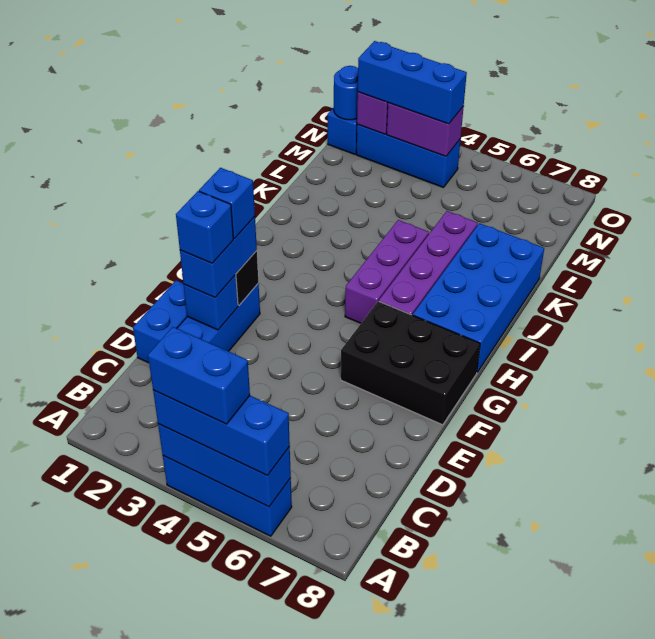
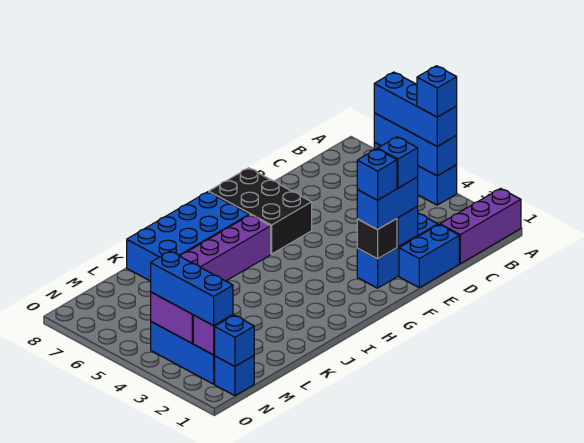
blue 1x2 brick [148,327,250,424] -> blue 1x1 brick [417,66,457,117]
purple 1x3 brick [345,220,429,323] -> purple 1x3 brick moved to [440,189,521,264]
blue 1x1 round brick [334,66,358,120] -> blue 1x1 brick [214,315,254,366]

